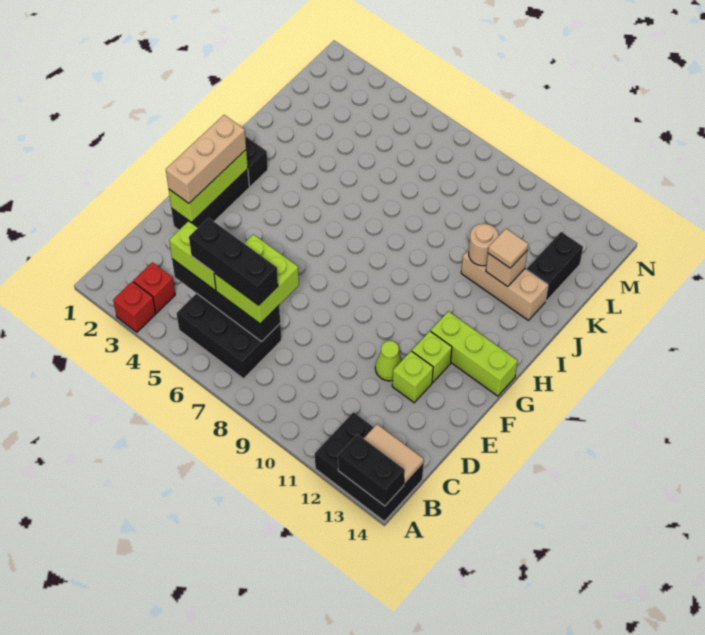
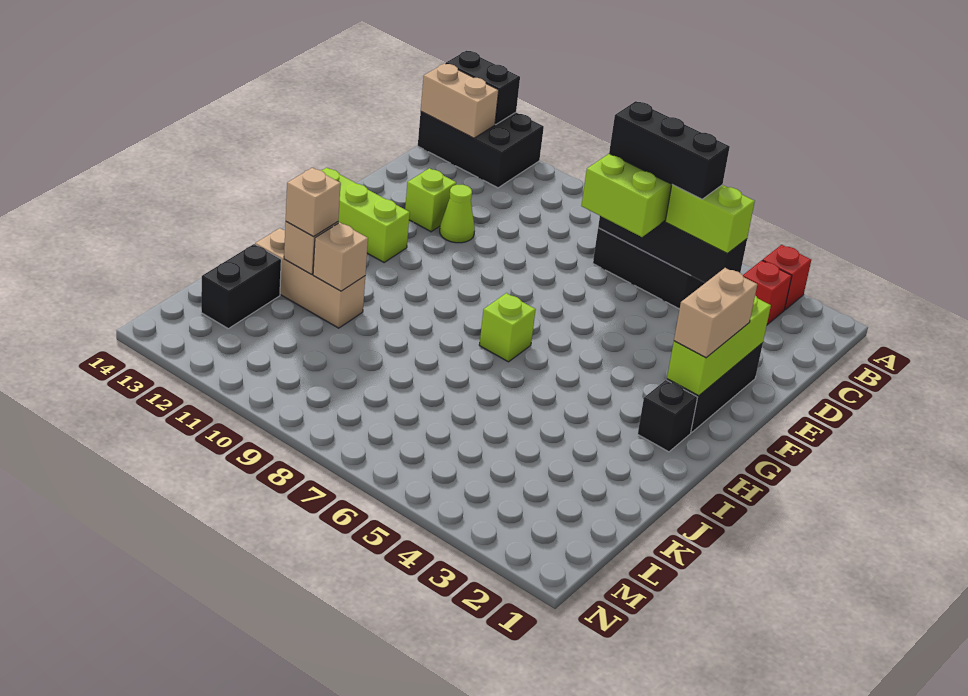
tan 1x2 tile [363,424,424,484] -> tan 1x2 brick [421,63,499,138]
tan 1x3 brick [166,115,246,203] -> tan 1x2 brick [674,268,757,358]
lime 1x1 brick [412,331,452,383] -> lime 1x1 brick moved to [479,293,536,362]
tan 1x1 round brick [469,224,498,266] -> tan 1x1 brick [313,223,368,291]
tan 1x1 tile [488,229,528,268] -> tan 1x1 brick [286,168,341,237]

